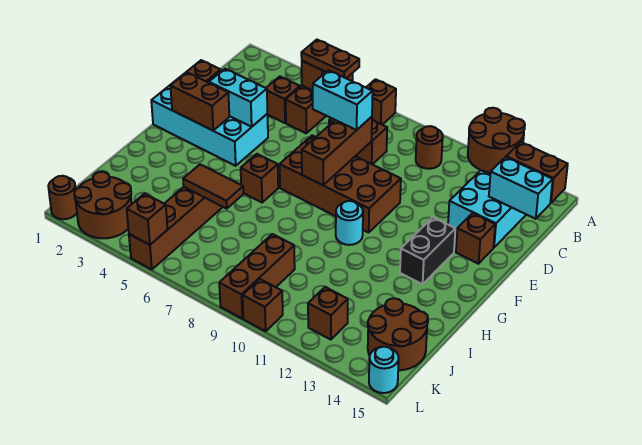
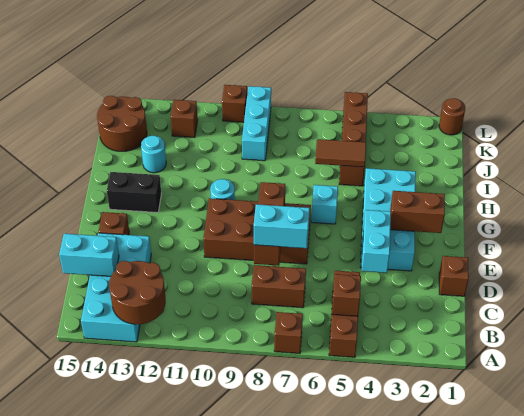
brown 1x2 plate [301,40,359,78] -> none
brown 1x1 round brick [416,126,443,169] -> none
brown 1x2 brick [506,142,568,203] -> none
brown 1x1 brick [266,77,300,123] -> none
cyan 2x4 brick [151,74,268,166] -> cyan 2x4 brick turned to [361,168,416,271]
cyan 1x2 brick [209,69,267,127] -> cyan 1x2 brick turned to [361,210,391,273]
black 1x2 brick [400,217,455,284] -> black 1x2 brick turned to [107,172,161,213]
brown 1x1 brick [241,154,278,202] -> cyan 1x1 brick [311,185,338,224]
brown 1x3 brick [219,234,295,318] -> cyan 1x3 brick [242,86,271,161]
brown 2x2 round brick [74,172,132,238] -> none
brown 1x1 brick [127,194,168,245] -> none
cyan 1x1 round brick [369,347,399,393] -> cyan 1x1 round brick moved to [141,136,166,173]

